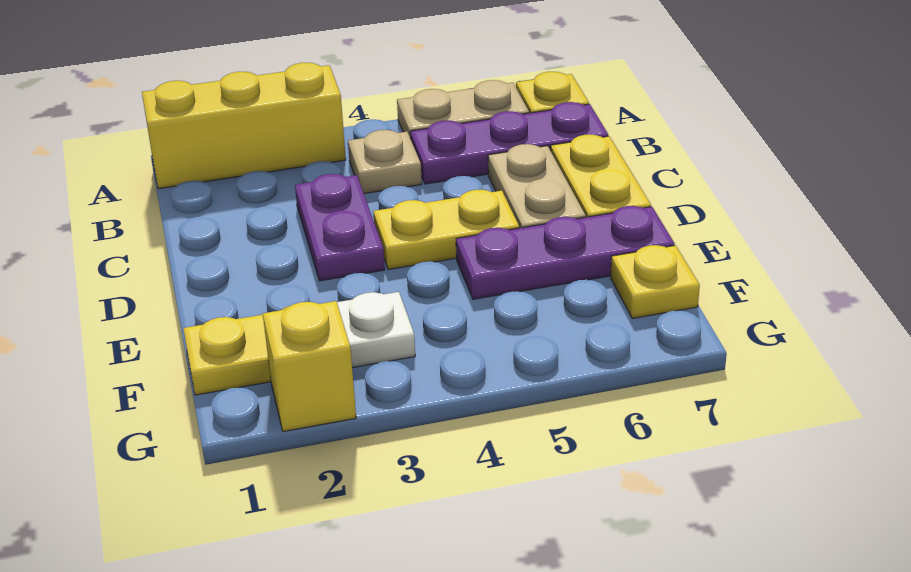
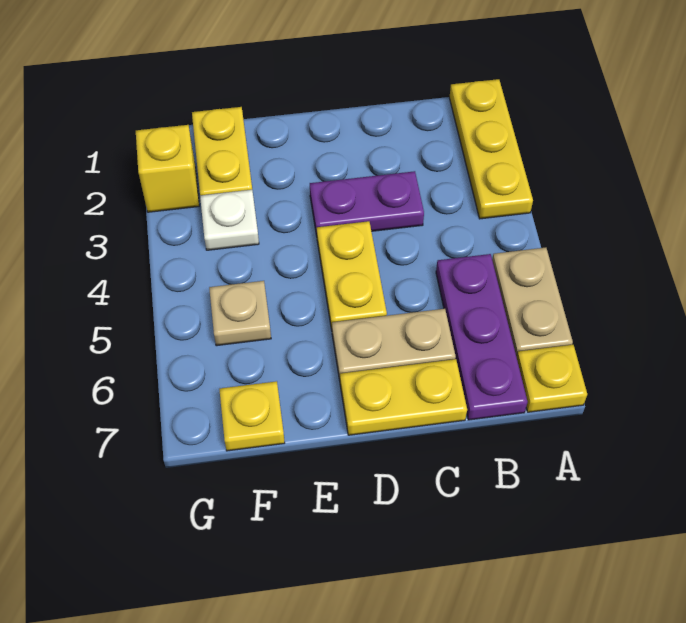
yellow 1x3 brick [142,63,346,189] -> yellow 1x3 plate [449,79,533,219]
tan 1x1 plate [348,130,422,194] -> tan 1x1 plate moved to [209,281,271,346]
purple 1x3 plate [456,206,675,299] -> none

